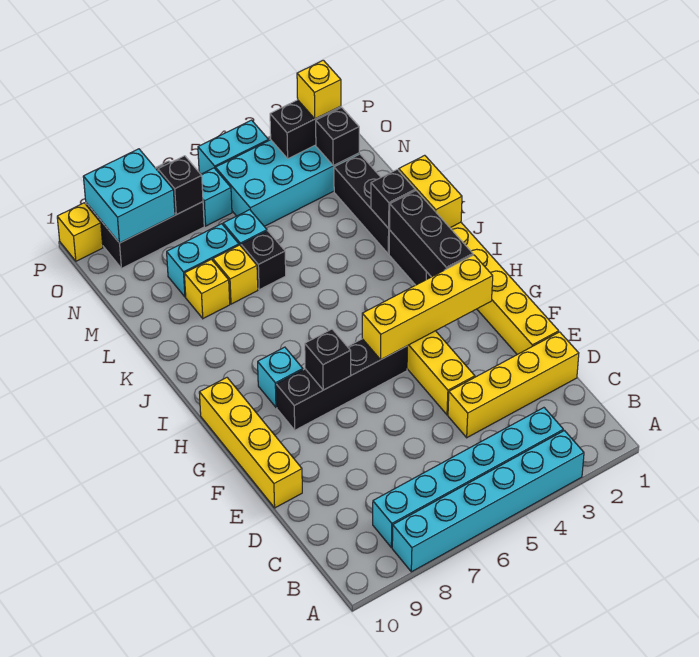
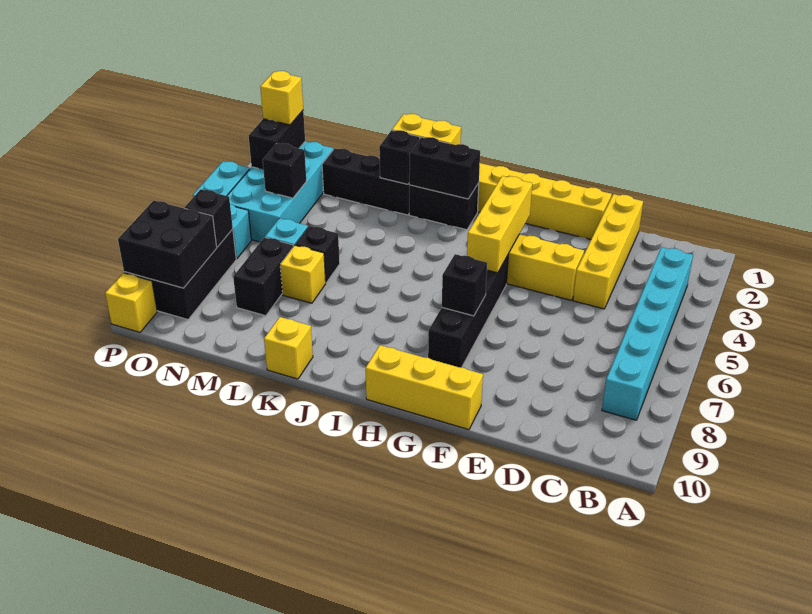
cyan 1x6 brick [392,431,584,572] -> none
yellow 1x4 brick [199,378,302,508] -> yellow 1x3 brick [366,345,483,430]
yellow 1x4 brick [362,255,493,360] -> yellow 1x3 brick [467,176,532,273]
black 1x3 brick [390,191,473,277] -> black 1x2 brick [409,137,480,199]
cyan 1x1 brick [258,347,303,407] -> none
yellow 1x1 brick [184,259,230,318] -> yellow 1x1 brick moved to [264,317,313,379]
cyan 1x2 brick [167,224,239,297] -> black 1x2 brick [233,237,293,316]
black 1x1 brick [316,107,359,166] -> black 1x1 brick moved to [263,143,306,198]
cyan 2x2 brick [83,149,175,243] -> black 2x2 brick [118,200,217,288]

